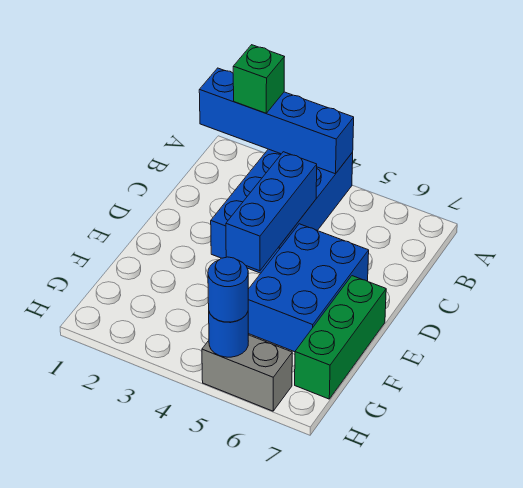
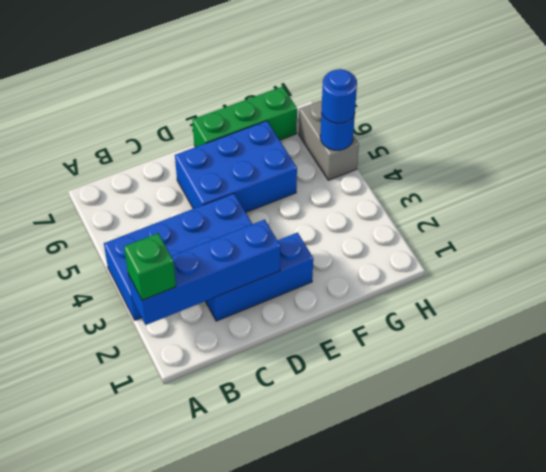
blue 1x4 brick [199,68,354,174] -> blue 1x4 brick turned to [128,219,281,325]
blue 1x3 brick [226,152,317,271] -> blue 1x3 brick moved to [205,233,313,321]

